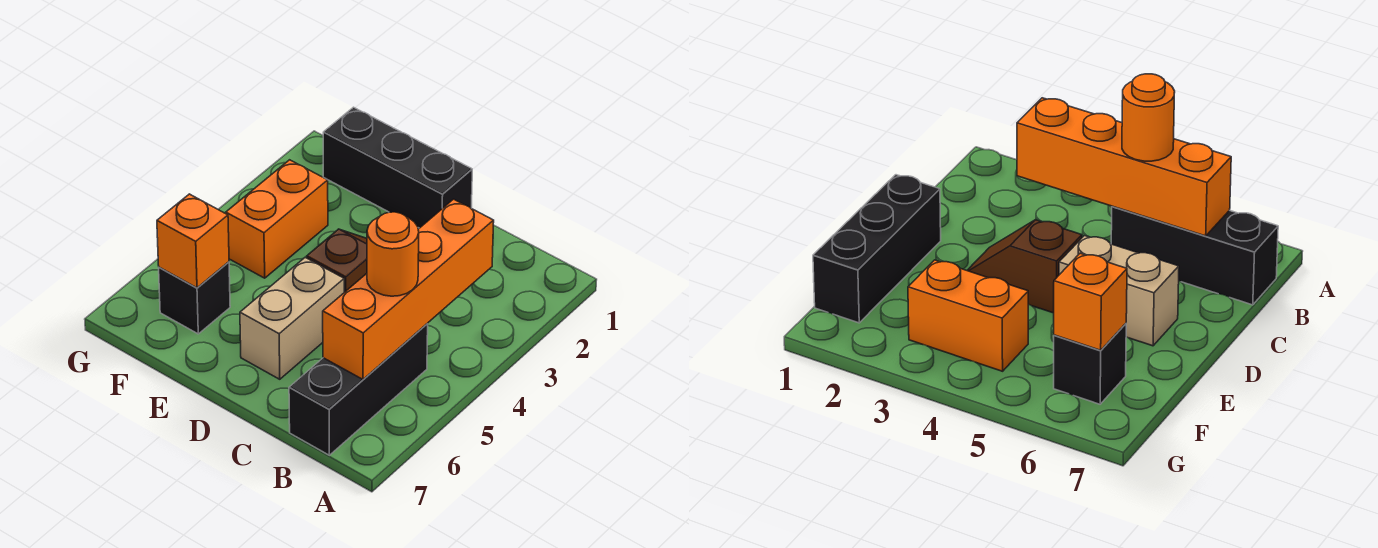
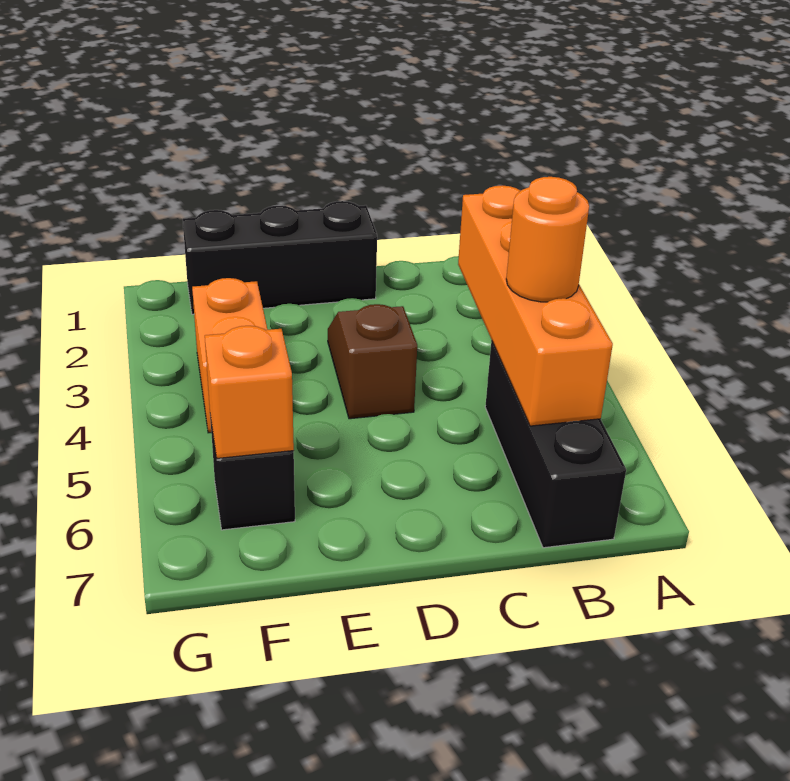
tan 1x2 brick [240,257,344,379] -> none

